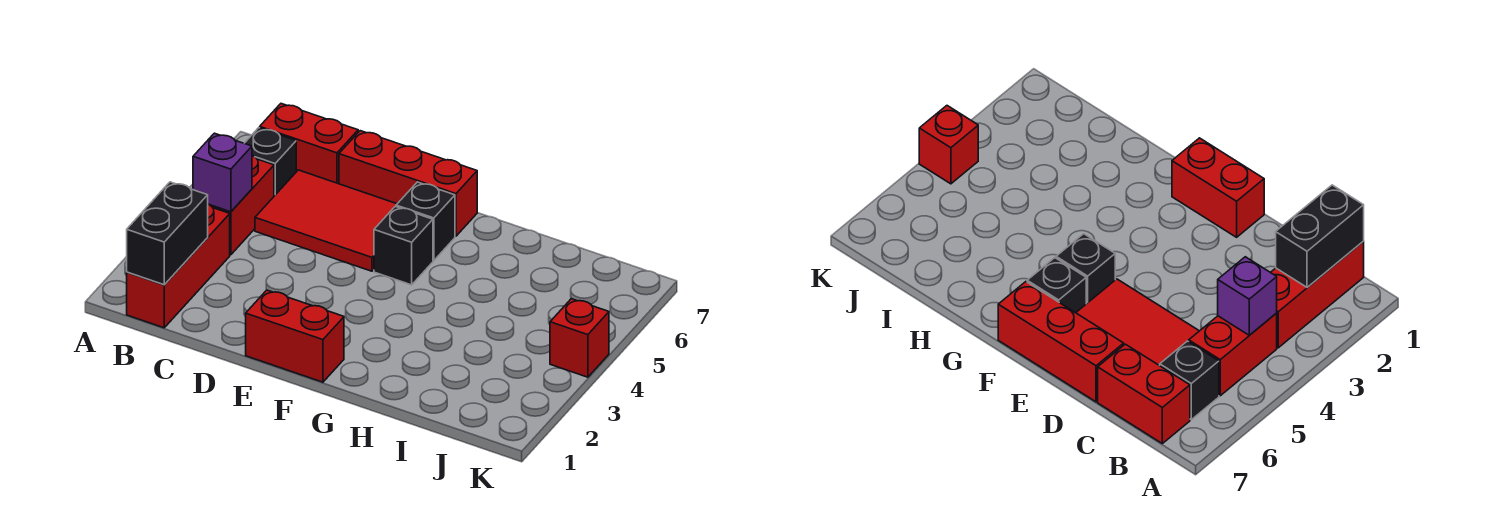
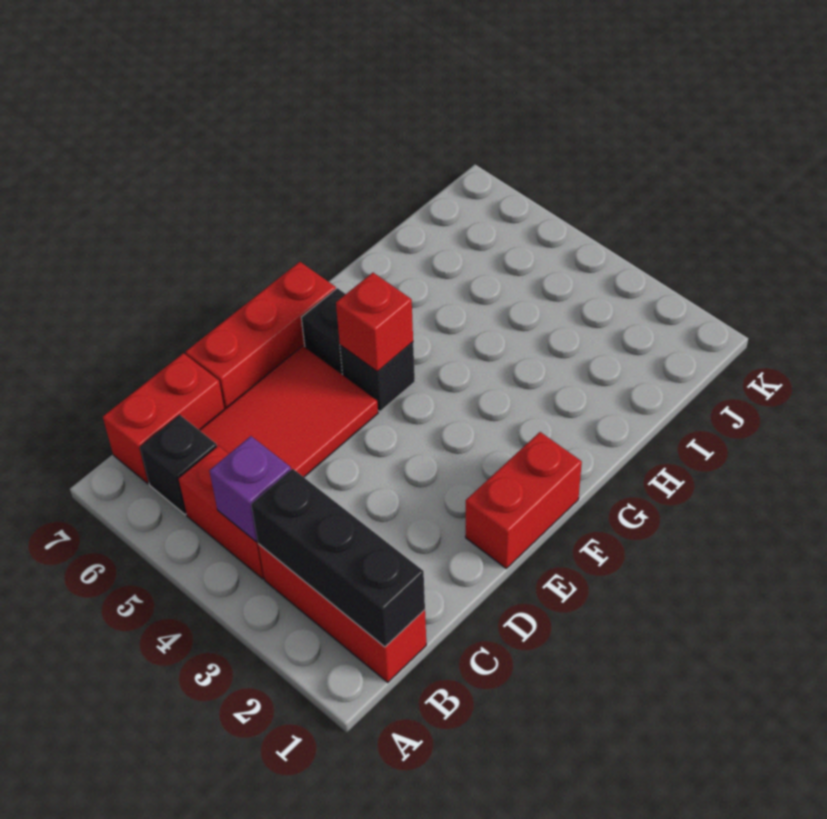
black 1x2 brick [127,182,208,285] -> black 1x3 brick [251,469,425,647]
red 1x1 brick [550,299,609,377] -> red 1x1 brick moved to [336,273,413,371]

